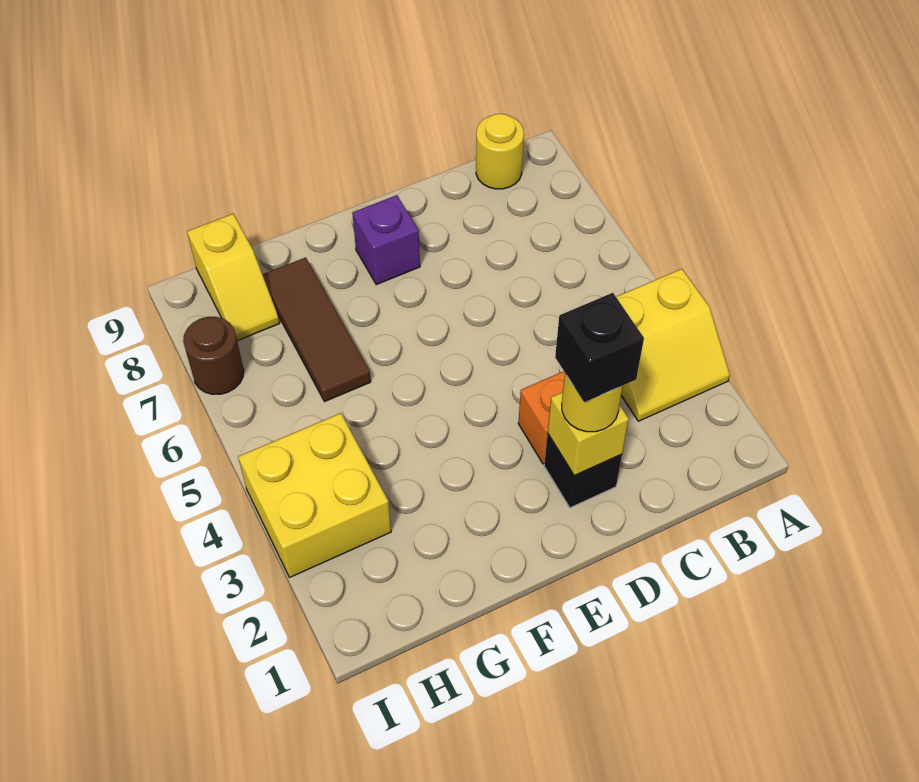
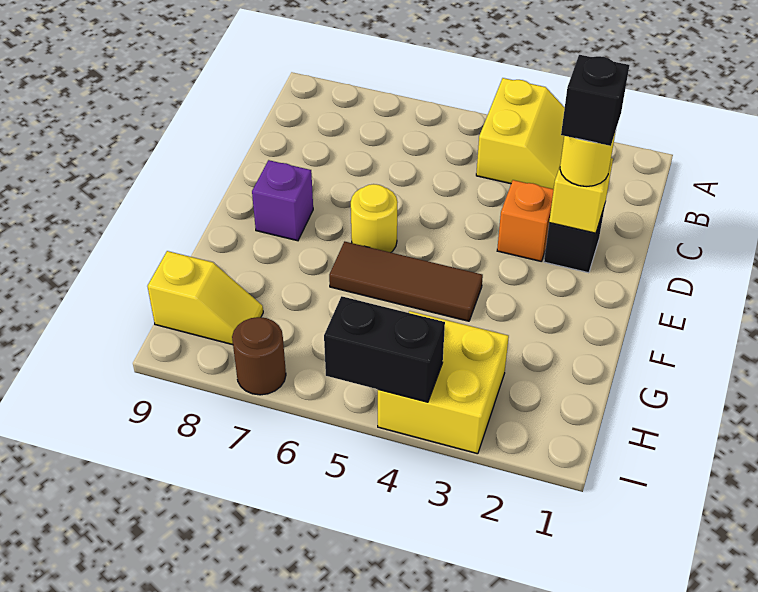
yellow 1x1 round brick [476,114,524,189] -> yellow 1x1 round brick moved to [351,184,397,252]
brown 1x3 tile [263,257,371,402] -> brown 1x3 tile moved to [329,241,483,321]
none -> black 1x2 brick [324,296,445,402]

